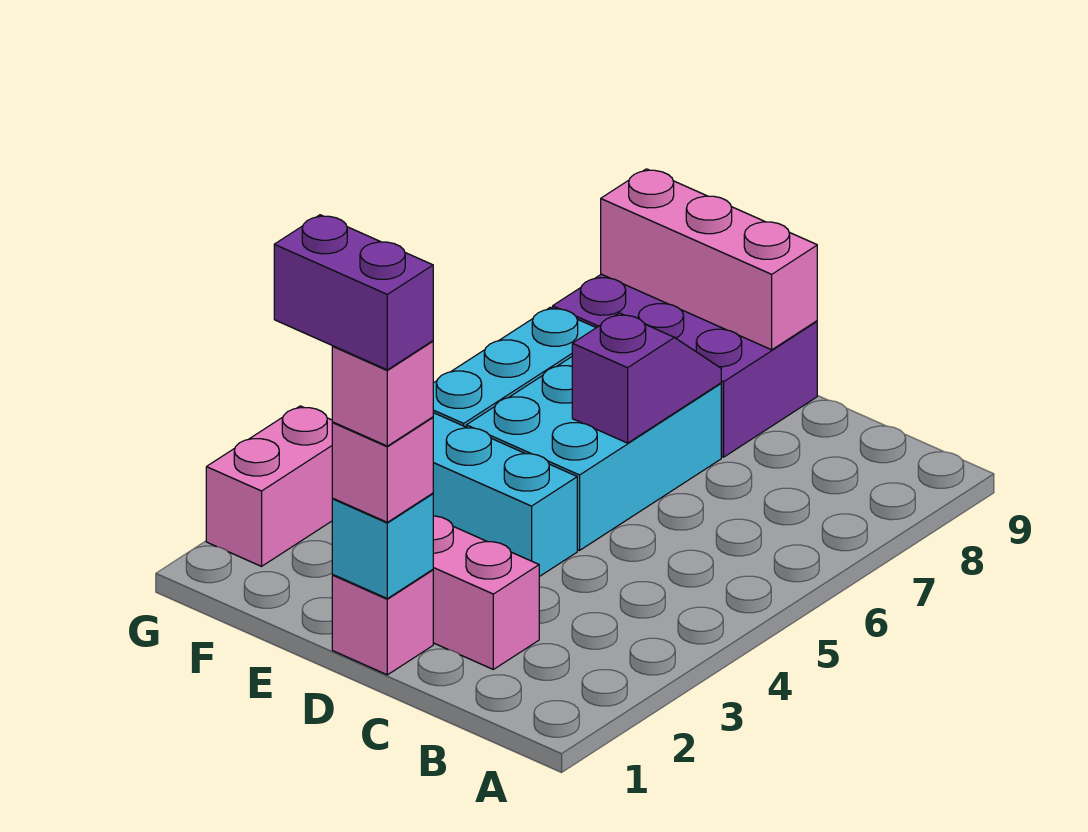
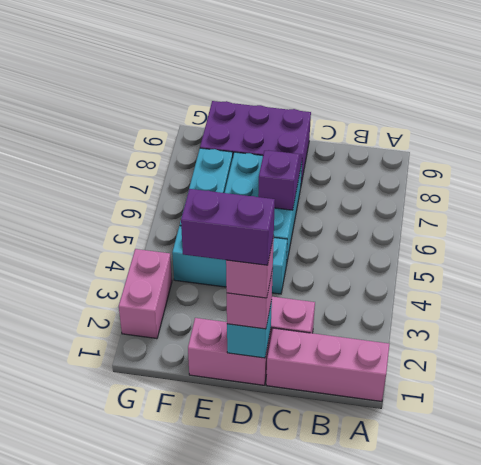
pink 1x1 brick [332,570,433,675] -> pink 1x2 brick [188,318,271,385]
pink 1x3 brick [601,169,817,350] -> pink 1x3 brick moved to [266,328,389,402]

